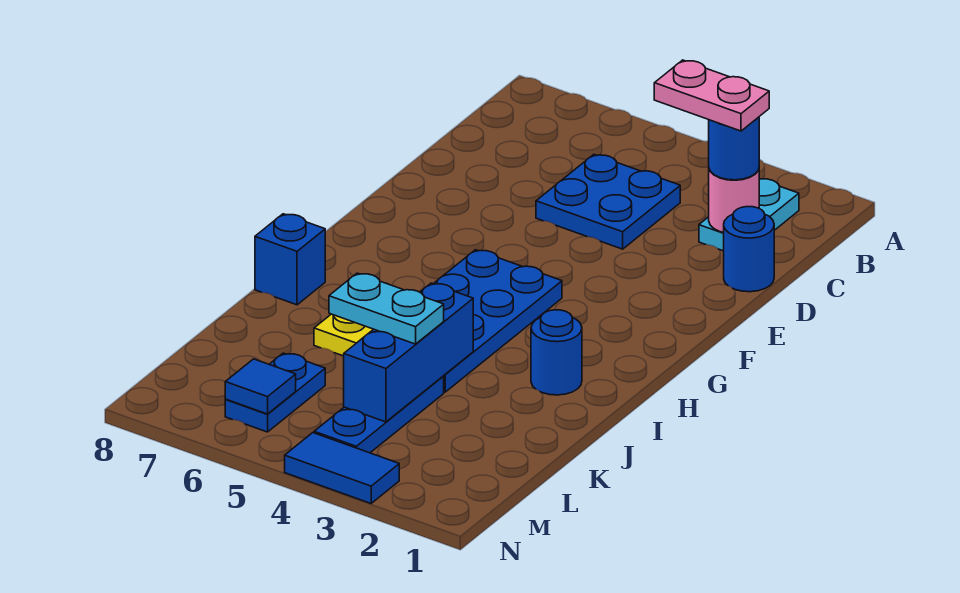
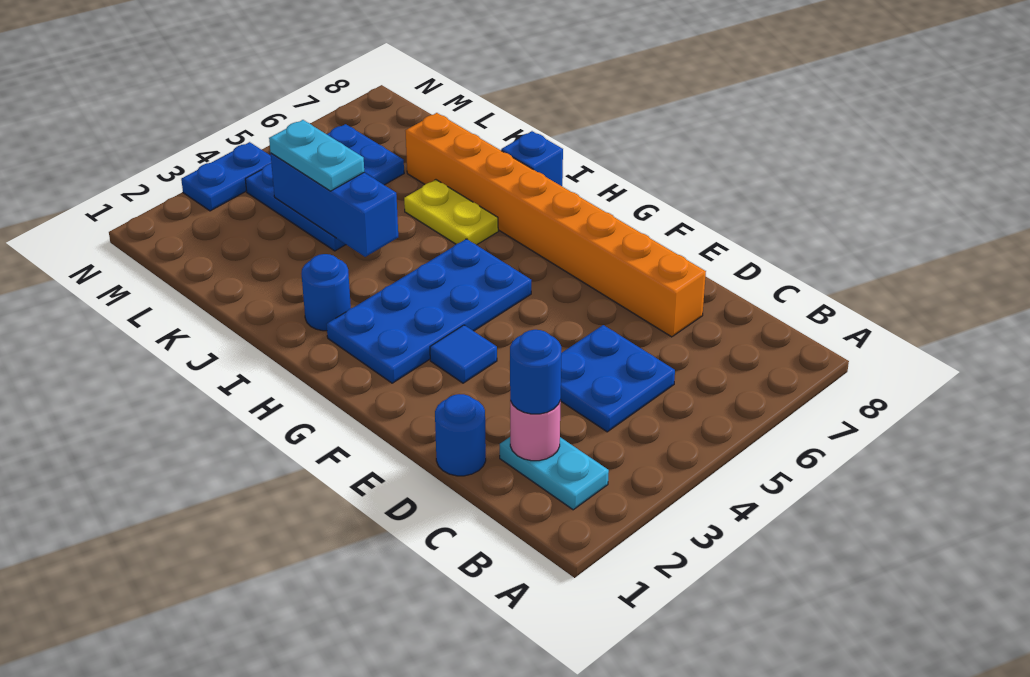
pink 1x2 plate [654,60,769,131] -> none
none -> orange 1x8 brick [405,113,706,337]
blue 2x4 plate [433,250,562,392] -> blue 2x4 plate turned to [327,239,531,383]
cyan 1x2 plate [329,273,444,344] -> cyan 1x2 plate turned to [269,120,364,191]
blue 1x1 tile [225,359,296,414] -> blue 1x1 tile moved to [430,325,497,383]
blue 1x2 tile [285,433,399,503] -> blue 1x2 plate [181,142,271,211]

